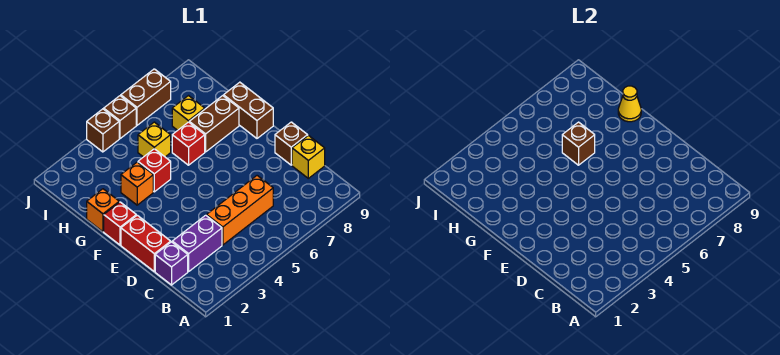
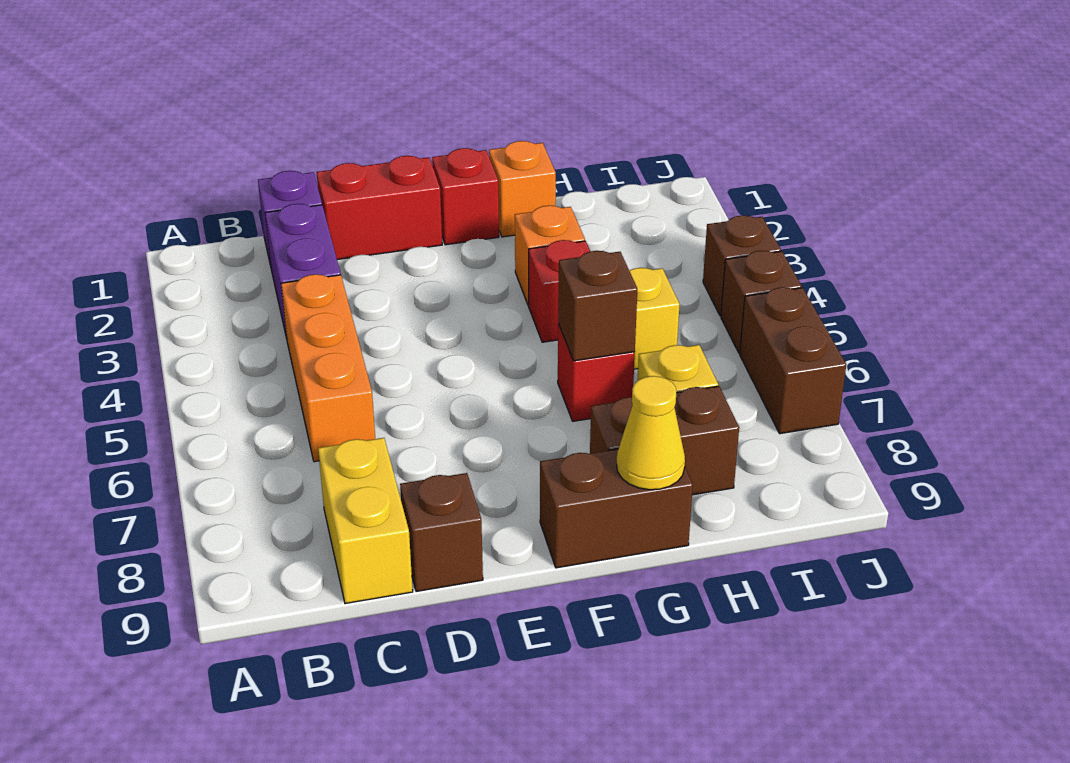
yellow 1x1 brick [292,135,325,178] -> yellow 1x2 brick [318,438,413,604]
brown 1x2 brick [189,96,239,152] -> brown 1x2 brick turned to [590,386,739,495]

